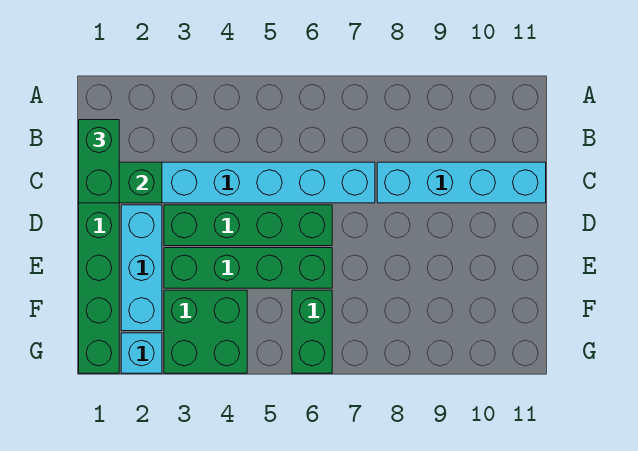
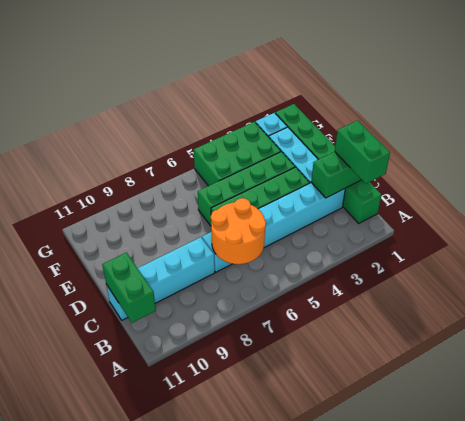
none -> orange 2x2 round brick [211,198,266,264]
green 2x2 brick [164,290,247,373] -> green 2x3 brick [194,122,281,186]
green 1x2 brick [292,290,332,373] -> green 1x2 brick moved to [102,253,156,323]

